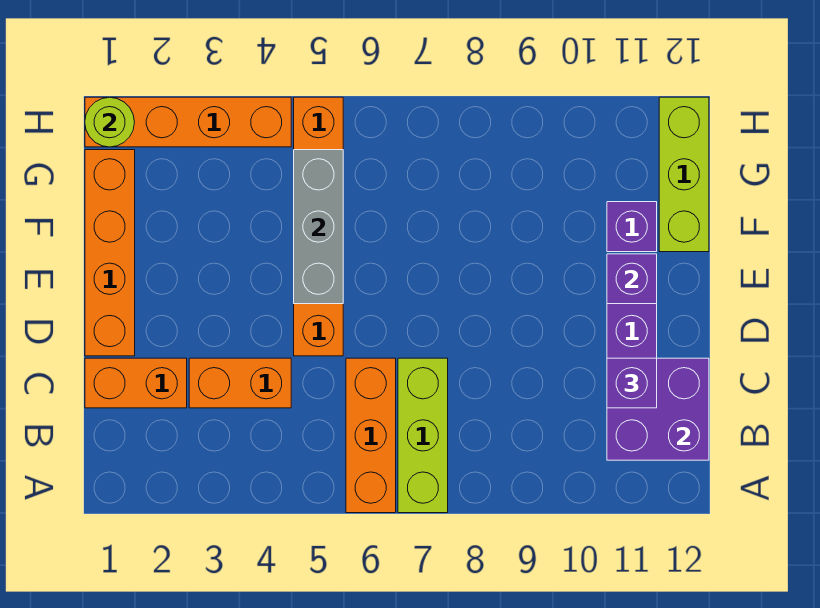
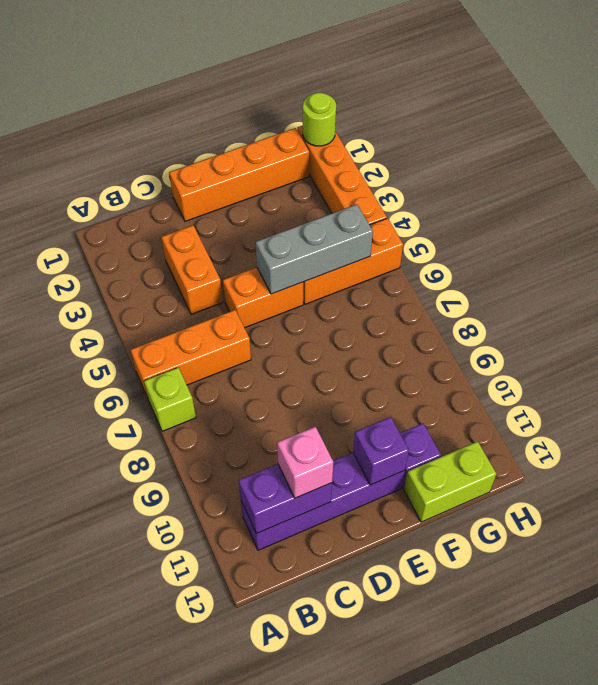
lime 1x3 brick [398,358,448,513] -> lime 1x1 brick [144,367,196,431]
purple 2x2 brick [607,358,709,460] -> purple 1x2 brick [239,464,332,534]
orange 1x2 brick [85,358,187,408] -> none
purple 1x1 brick [607,358,657,408] -> pink 1x1 brick [277,427,333,498]
lime 1x3 brick [659,97,709,252] -> lime 1x2 brick [404,441,497,522]

